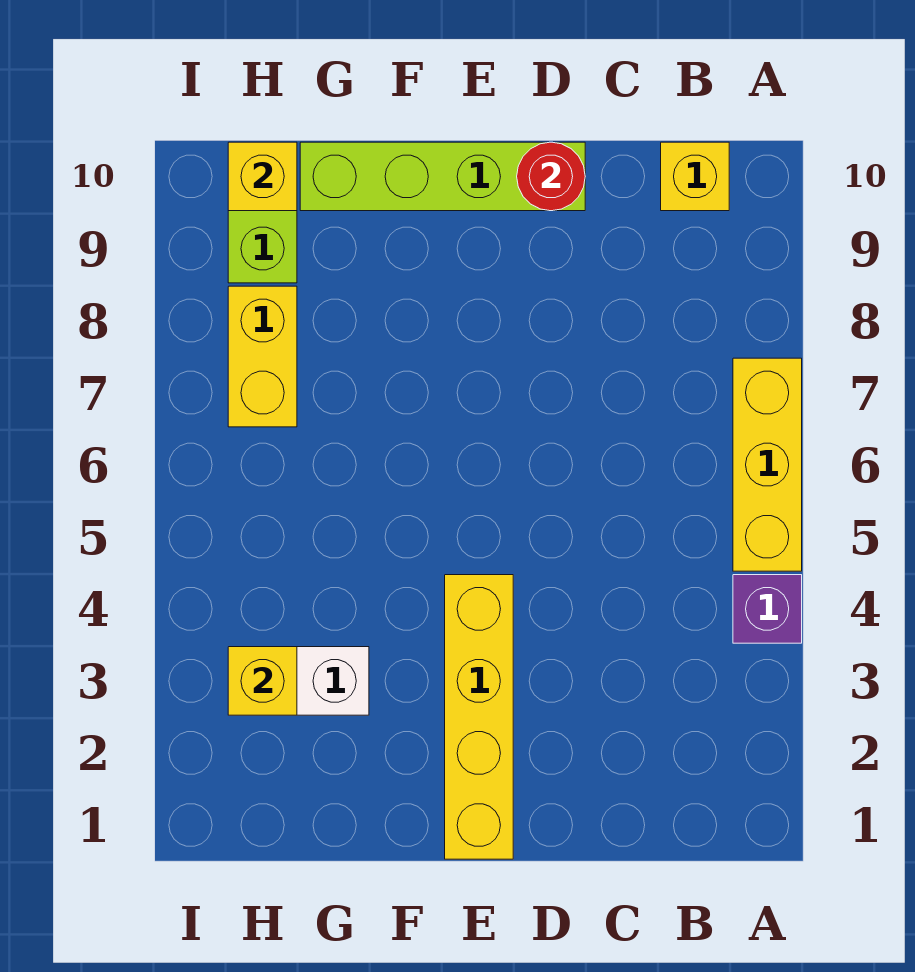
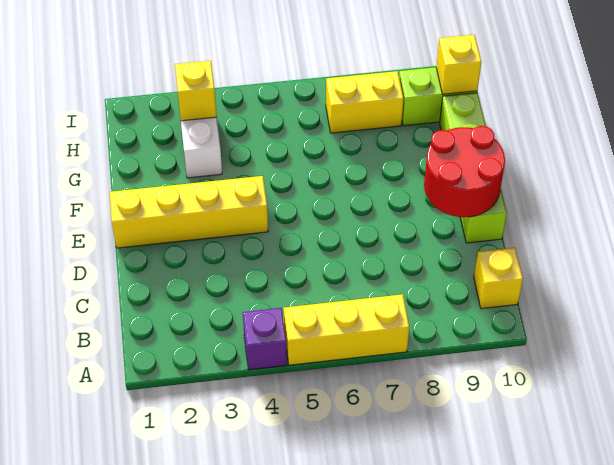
red 1x1 round brick [517,142,585,211] -> red 2x2 round brick [424,126,505,217]

